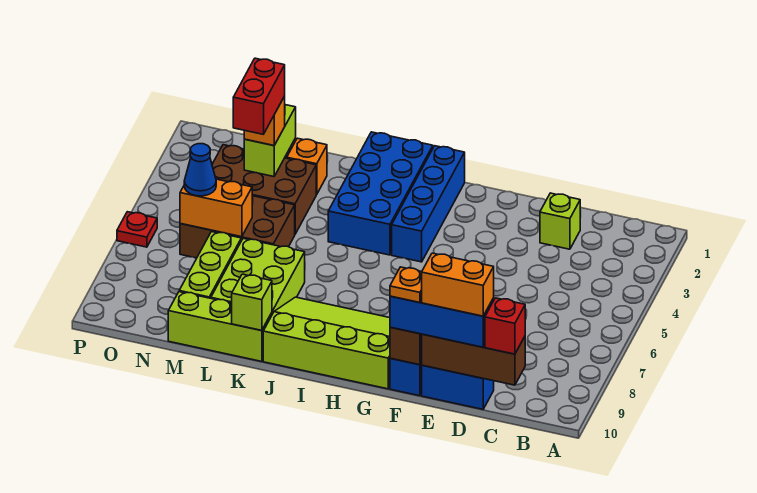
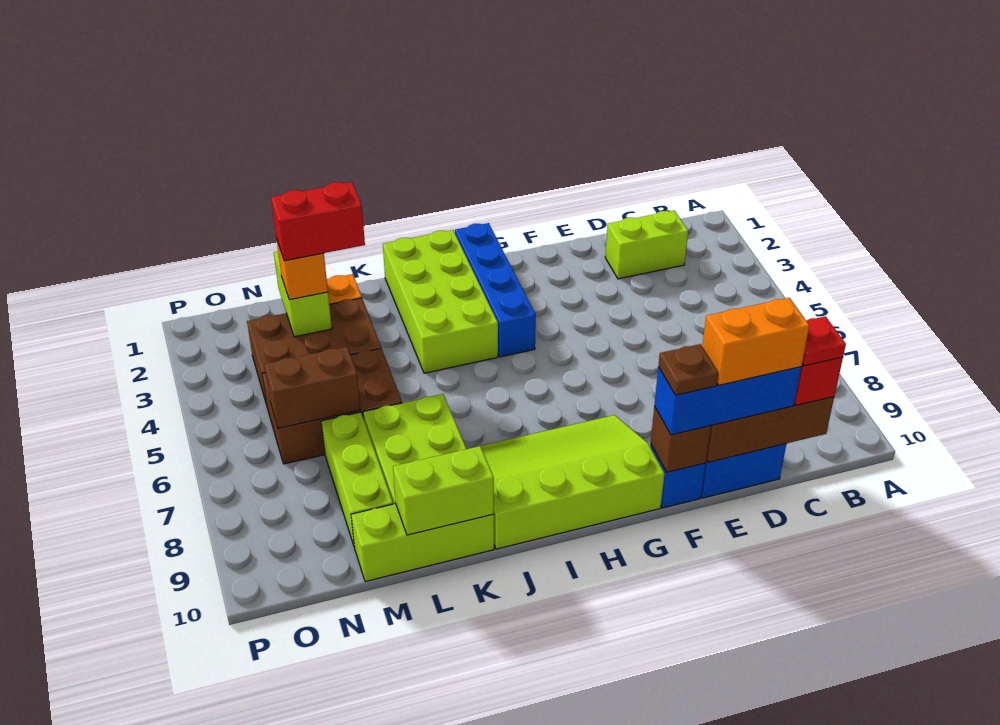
lime 1x1 brick [540,193,580,249] -> lime 1x2 brick [605,210,688,279]
orange 1x1 plate [390,267,422,303] -> brown 1x1 plate [658,344,719,395]
blue 2x4 brick [328,132,433,255] -> lime 2x4 brick [383,230,498,373]
lime 1x1 brick [232,274,272,331] -> lime 1x2 brick [393,446,494,535]
red 1x2 brick [233,58,285,134] -> red 1x2 brick turned to [271,182,365,261]
orange 1x2 brick [180,179,252,237] -> brown 1x2 brick [265,347,360,428]
blue 1x1 cone [184,144,216,196] -> none
red 1x1 plate [117,212,157,247] -> red 1x1 plate moved to [802,316,846,366]

